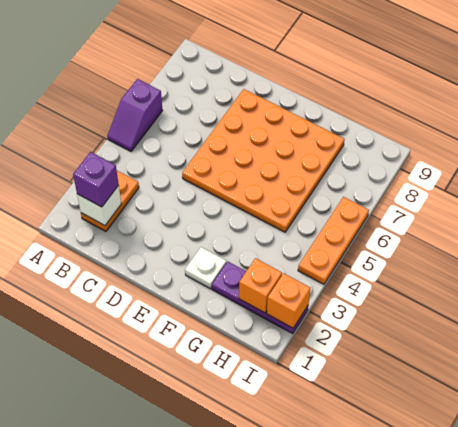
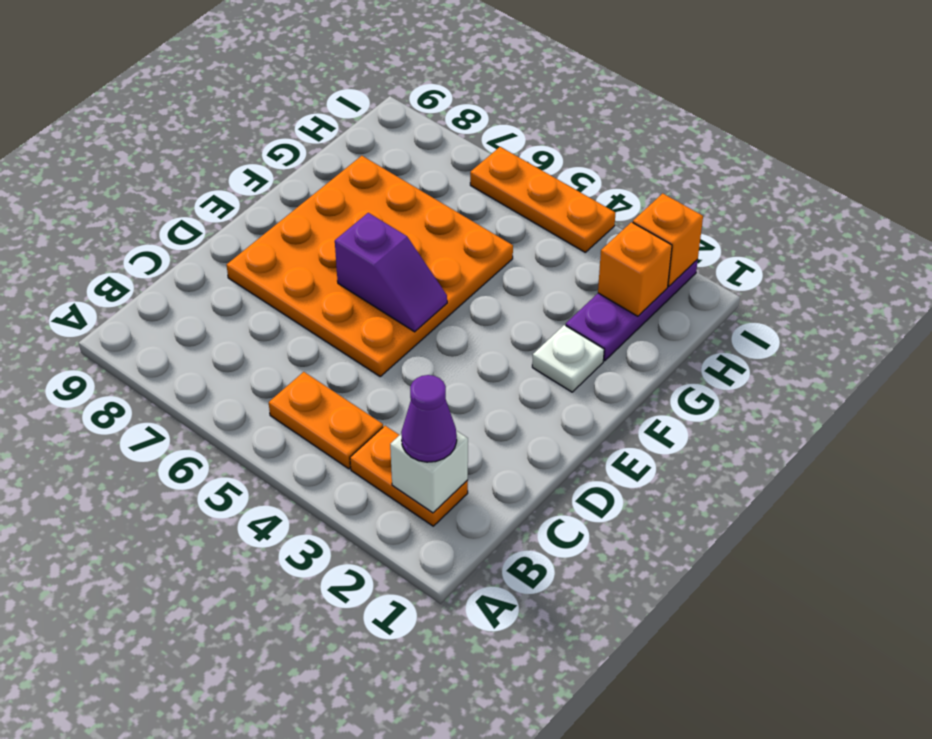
purple 1x2 slope [107,79,163,151] -> purple 1x2 slope moved to [335,213,447,332]
purple 1x1 brick [73,152,119,207] -> purple 1x1 cone [401,375,457,462]
none -> orange 1x2 plate [269,372,383,469]

